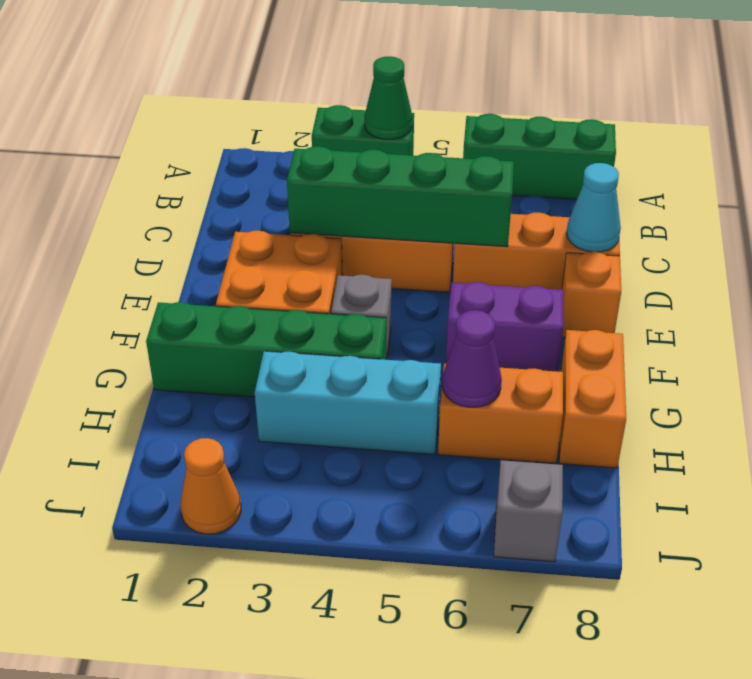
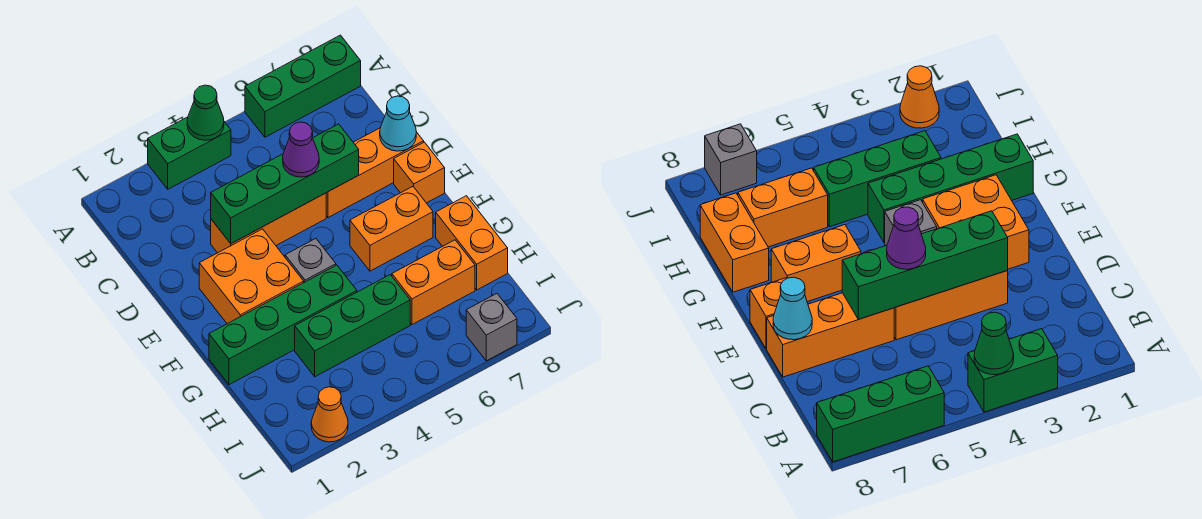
purple 1x2 brick [446,282,564,372] -> orange 1x2 brick [350,187,433,271]
cyan 1x3 brick [255,351,441,454] -> green 1x3 brick [295,275,410,377]
purple 1x1 cone [442,310,502,407] -> purple 1x1 cone moved to [283,122,319,177]

